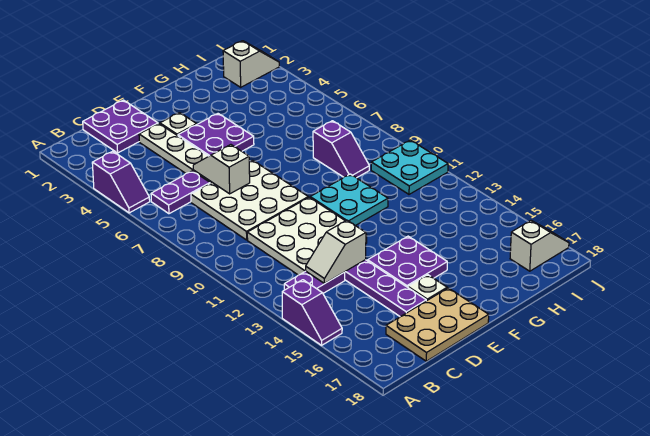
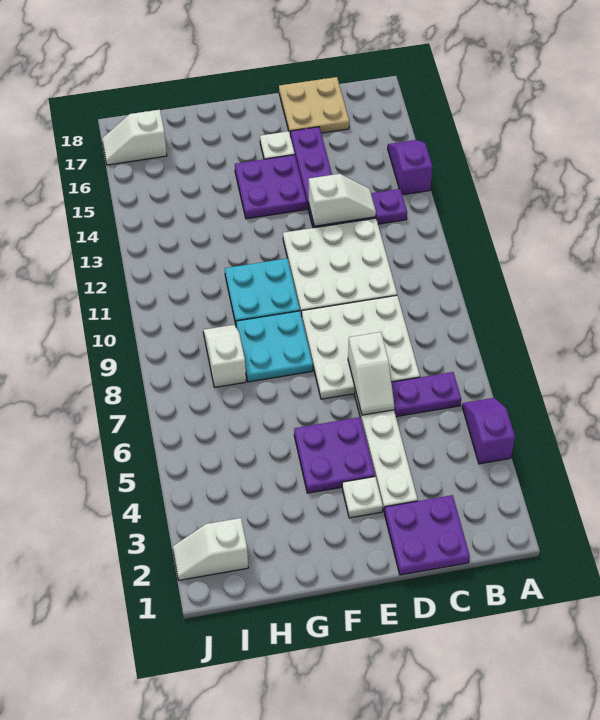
tan 2x3 plate [386,288,489,361] -> tan 2x2 plate [279,77,349,137]
purple 1x2 slope [313,121,369,178] -> white 1x2 slope [203,325,246,387]
cyan 2x2 plate [371,140,448,194] -> cyan 2x2 plate moved to [236,311,313,382]

